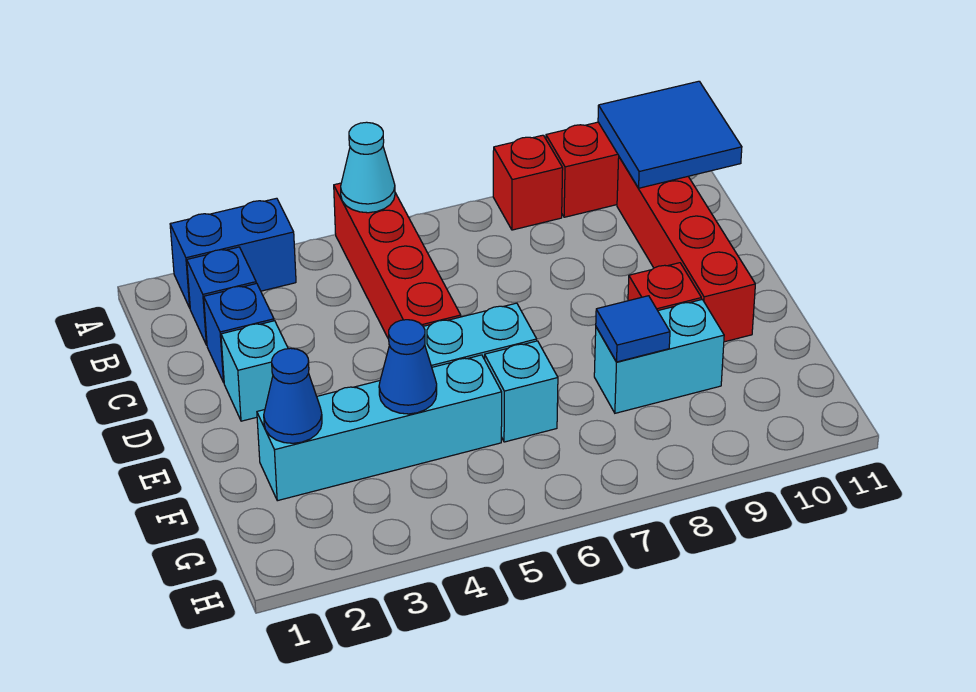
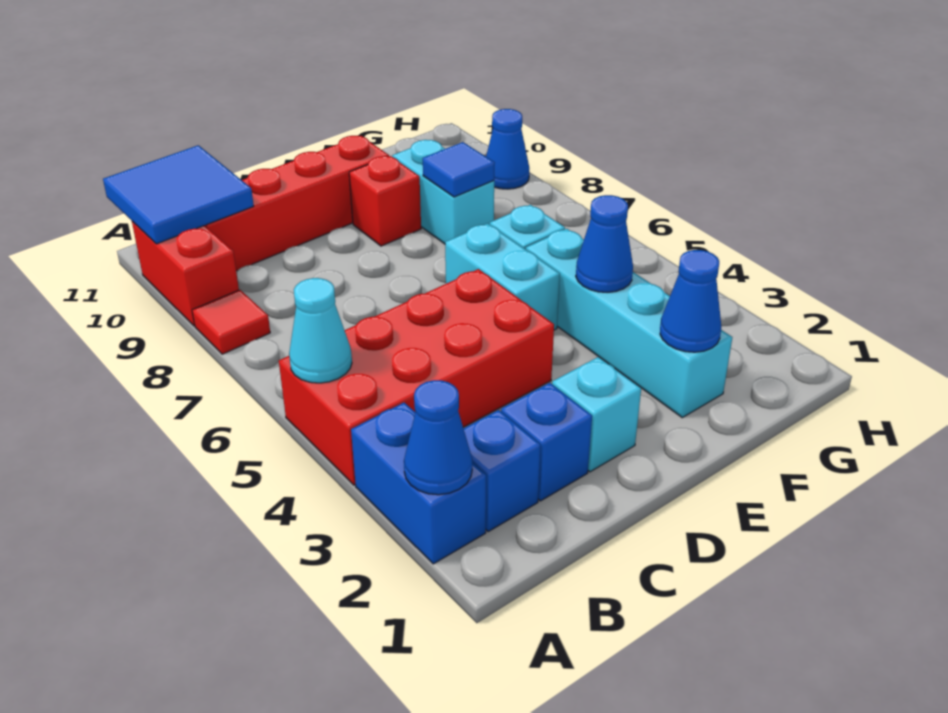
none -> blue 1x1 cone [404,380,472,495]
red 1x4 brick [334,183,461,339] -> red 2x4 brick [279,269,554,485]
red 1x1 brick [493,135,563,230] -> red 1x1 tile [192,290,270,354]
none -> blue 1x1 cone [486,109,529,189]

